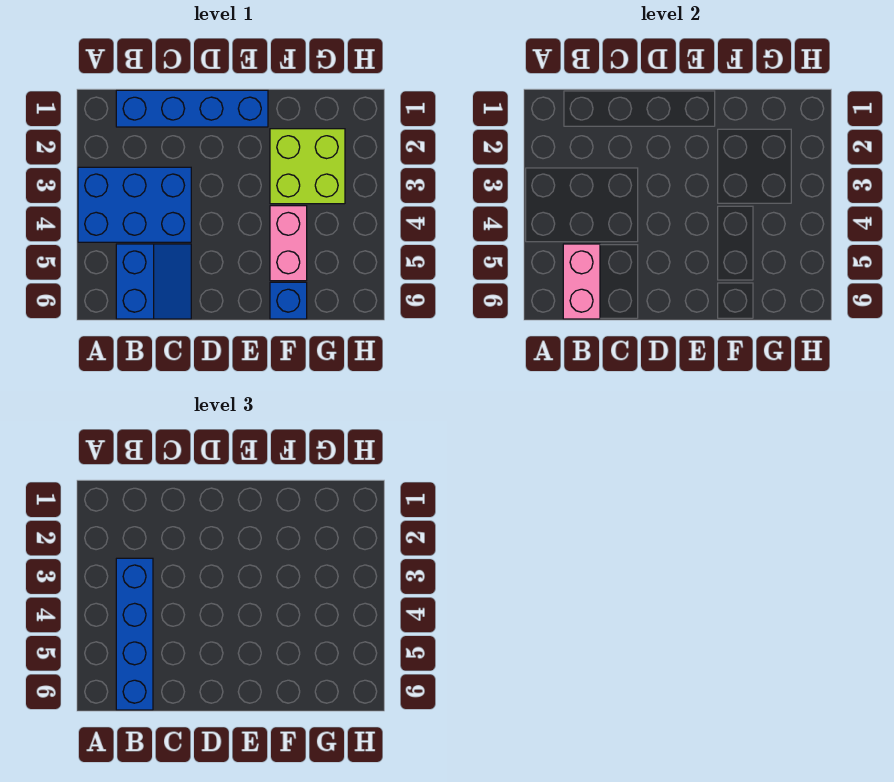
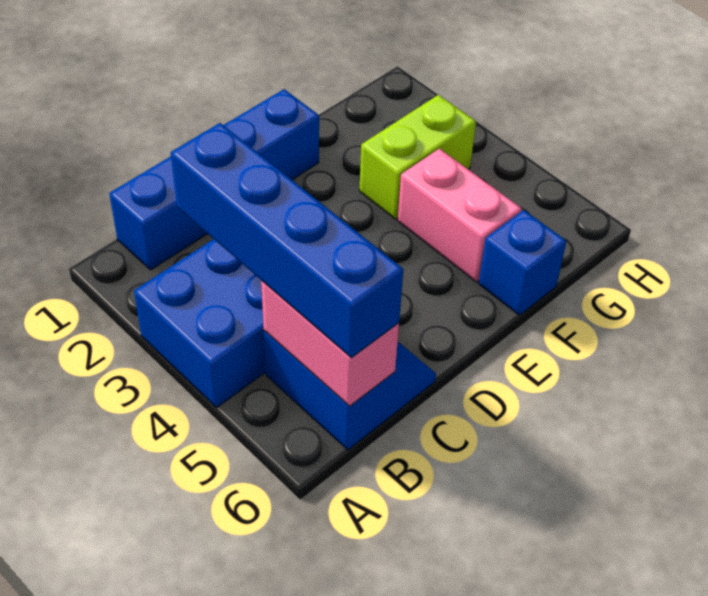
lime 2x2 brick [270,129,345,204] -> lime 1x2 brick [359,95,476,219]

